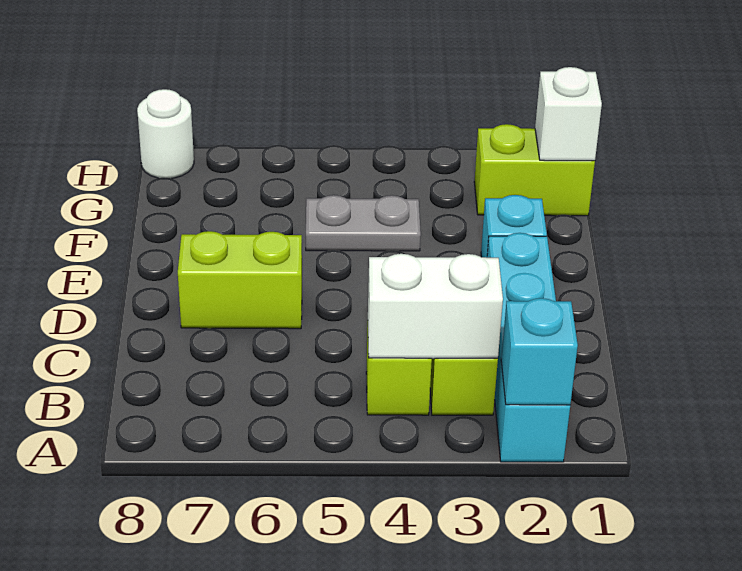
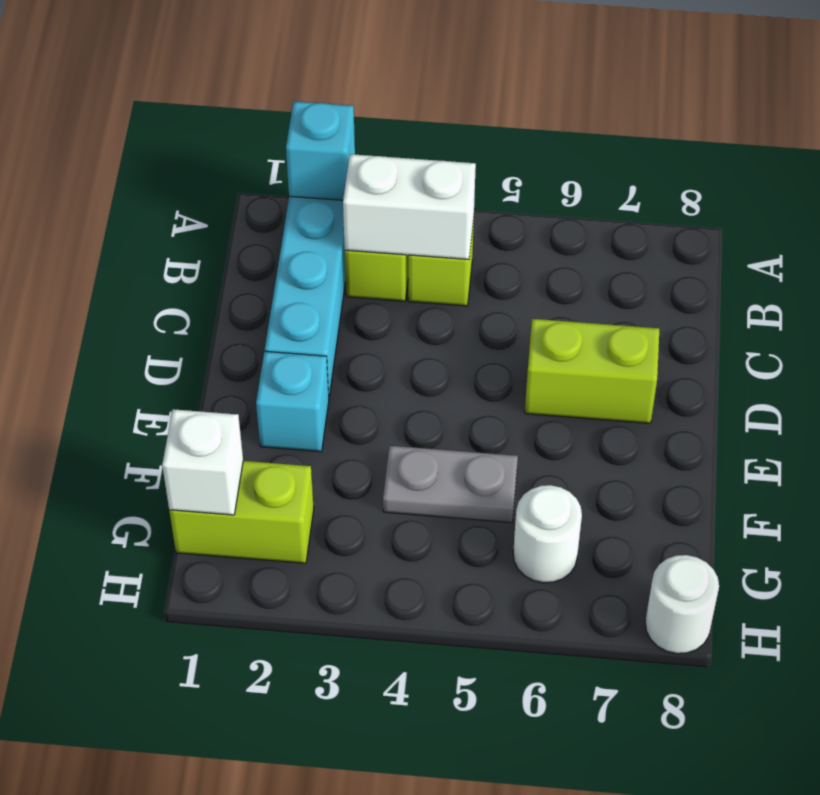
none -> white 1x1 round brick [513,485,582,583]

